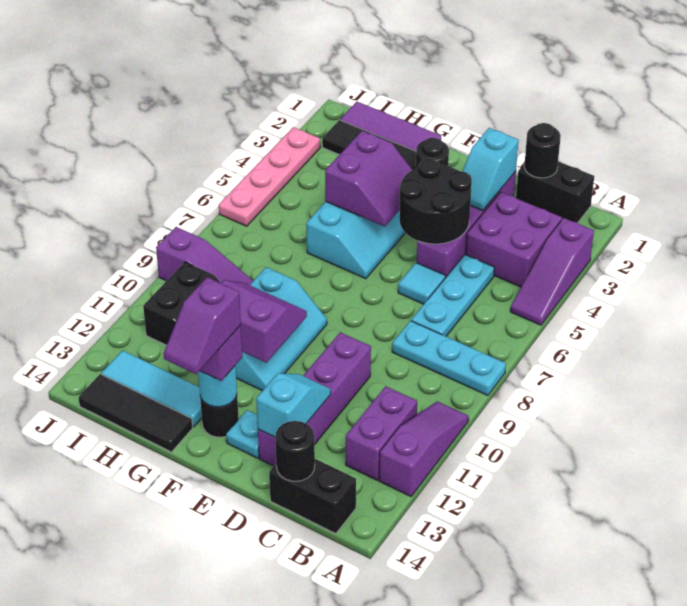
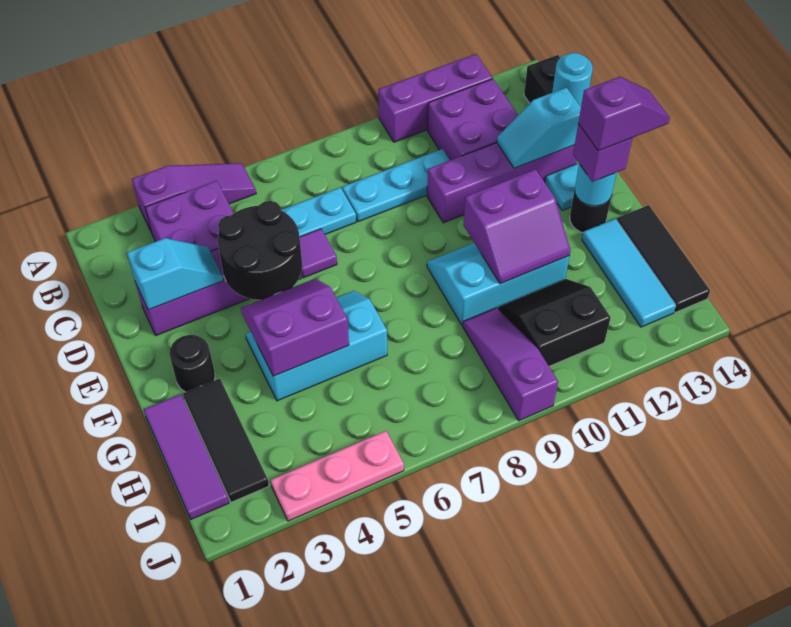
cyan 1x3 plate [392,321,506,395] -> cyan 1x3 plate turned to [342,149,450,222]
purple 1x3 slope [379,401,469,496] -> purple 1x3 brick [378,54,492,142]
black 1x2 brick [516,161,594,223] -> none
purple 1x2 brick [346,386,417,480] -> purple 2x2 brick [428,79,518,160]
black 1x1 round brick [524,123,561,178] -> none
black 1x1 round brick [275,421,315,481] -> cyan 1x1 round brick [552,53,593,106]
cyan 1x1 tile [398,263,445,304] -> purple 1x1 tile [300,229,337,278]
purple 2x2 slope [221,280,307,363] -> purple 2x2 slope turned to [463,169,571,284]
pink 1x4 plate [219,127,320,226] -> pink 1x3 plate [271,431,404,521]

